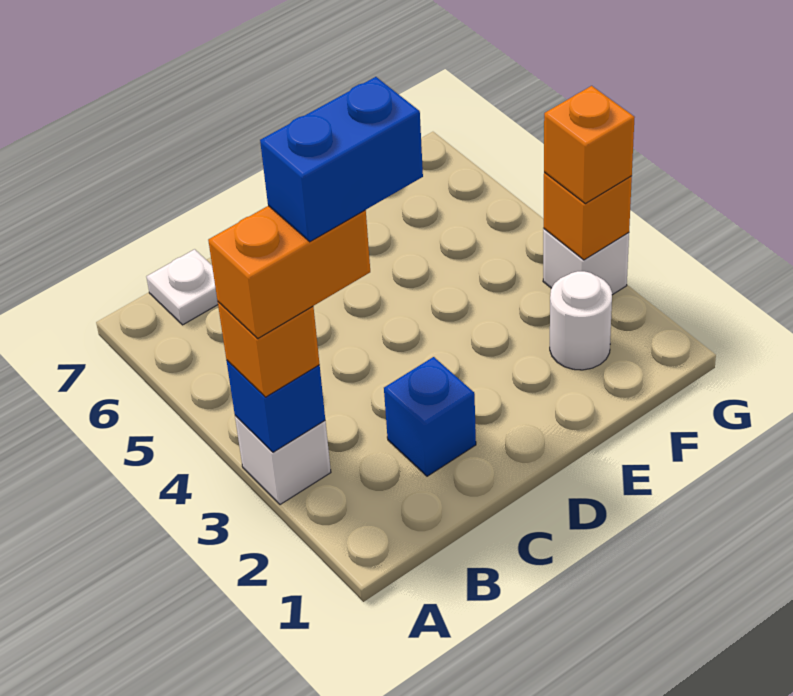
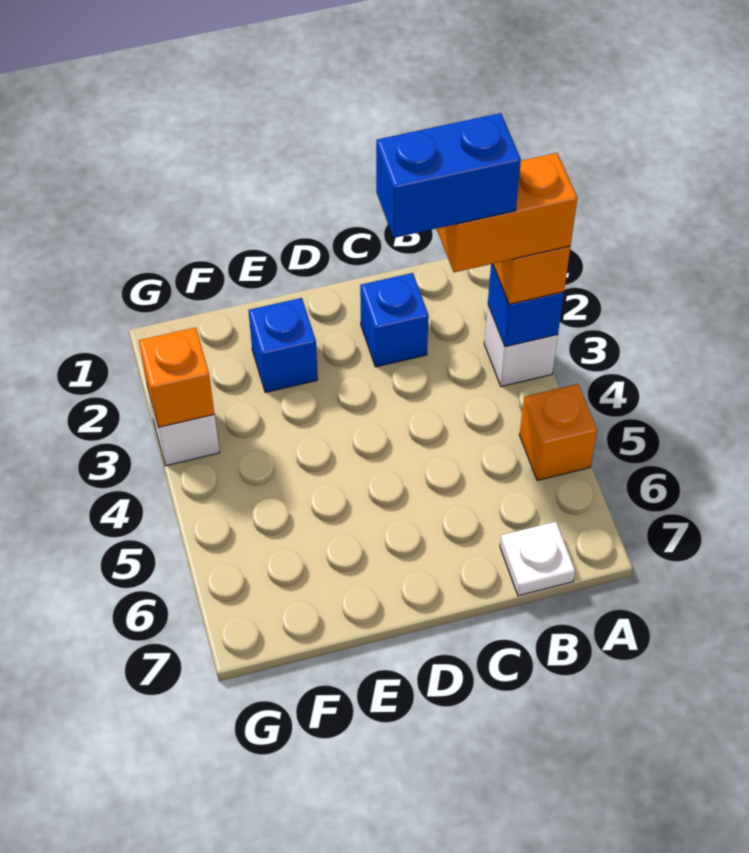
none -> blue 1x1 brick [248,298,318,393]
white 1x1 round brick [550,271,612,370] -> none
orange 1x1 brick [544,86,635,204] -> orange 1x1 brick moved to [520,384,597,481]

